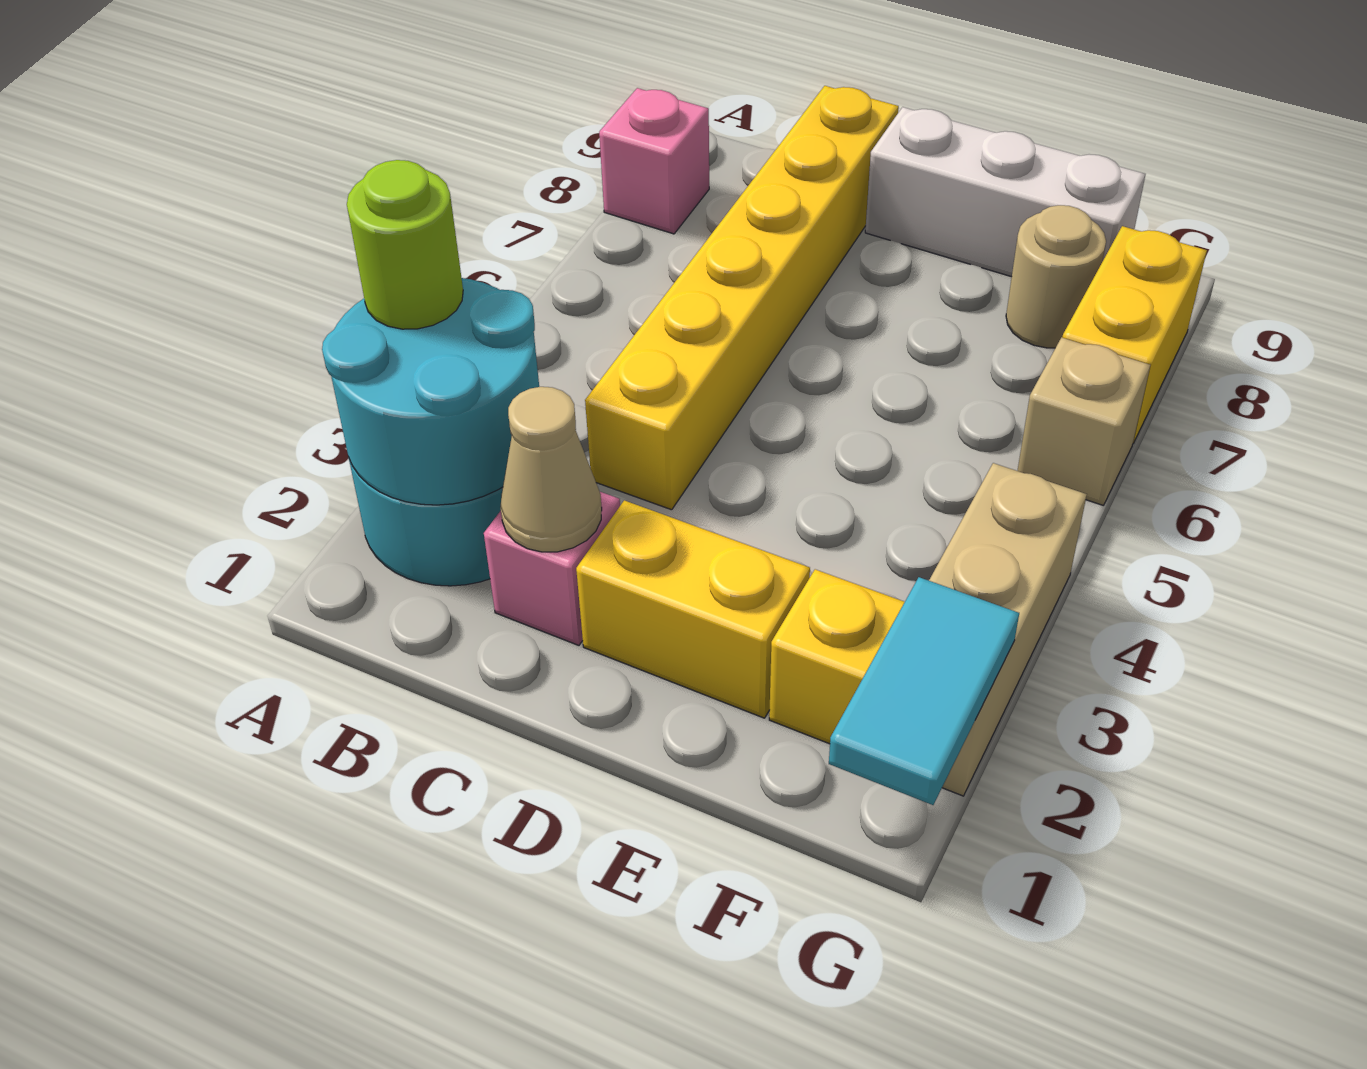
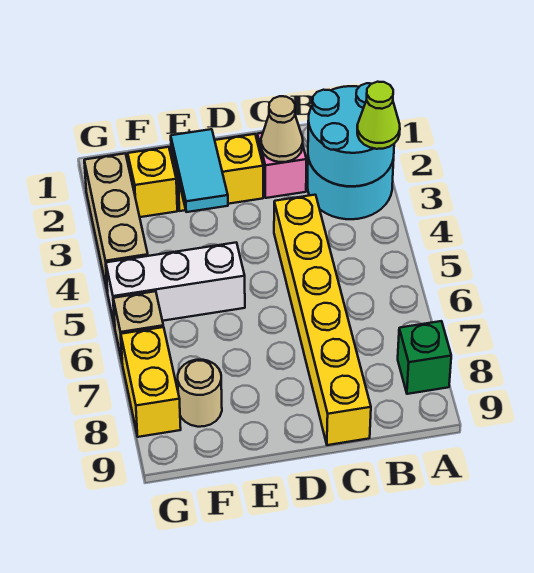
lime 1x1 round brick [347,160,463,329] -> lime 1x1 cone [357,82,400,149]
pink 1x1 brick [599,88,709,234] -> green 1x1 brick [398,321,451,394]
white 1x3 brick [865,107,1145,277] -> white 1x3 brick moved to [106,243,245,326]
cyan 1x2 tile [829,577,1019,805] -> cyan 1x2 tile moved to [171,129,228,212]

